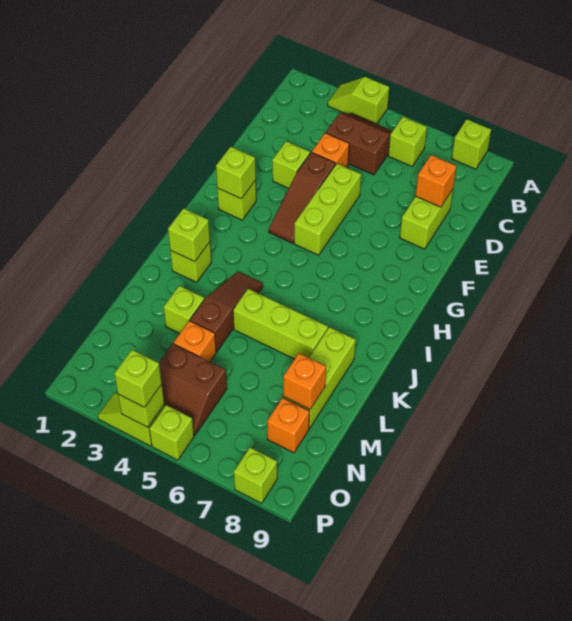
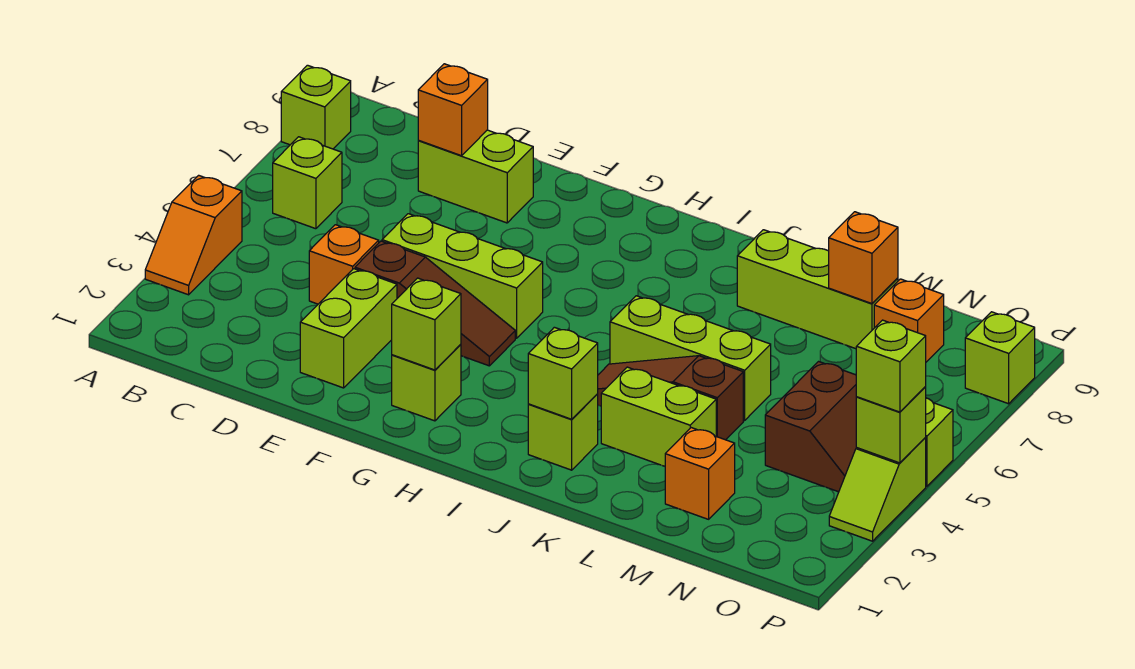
lime 1x2 slope [328,77,389,124] -> orange 1x2 slope [145,175,242,295]
brown 2x2 slope [326,113,392,175] -> none
lime 1x1 brick [272,141,310,188] -> lime 1x2 brick [300,269,397,388]
lime 1x3 brick [233,289,328,359] -> lime 1x3 brick turned to [610,296,771,420]
lime 1x1 brick [164,286,204,333] -> lime 1x2 brick [601,367,716,466]
orange 1x1 brick [174,321,216,362] -> orange 1x1 brick moved to [665,428,735,519]

